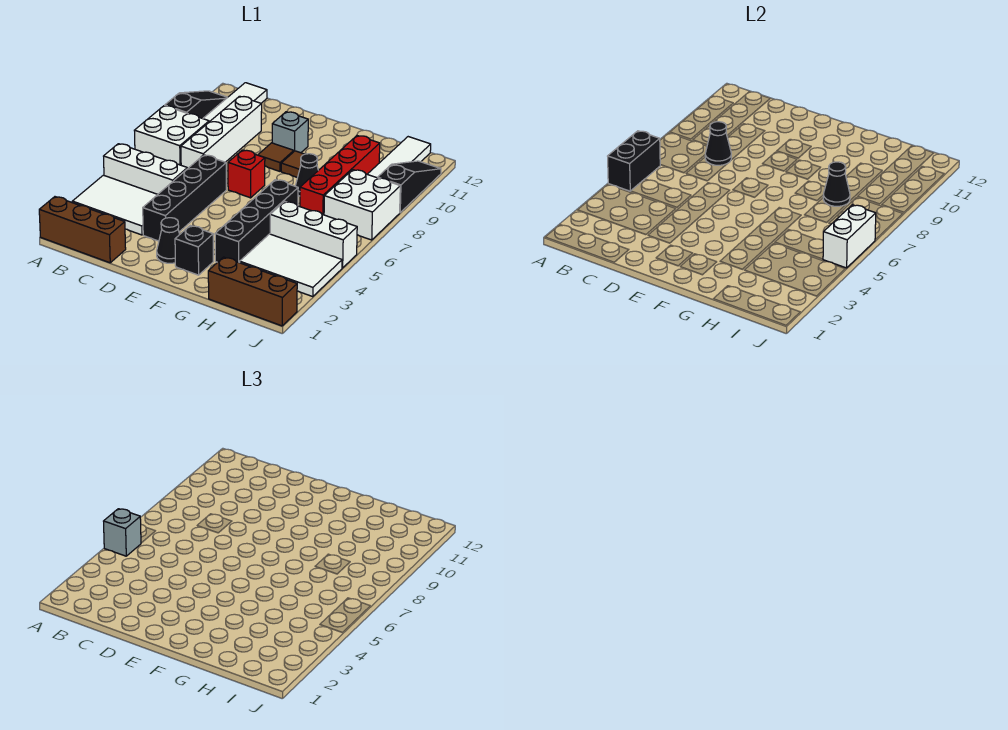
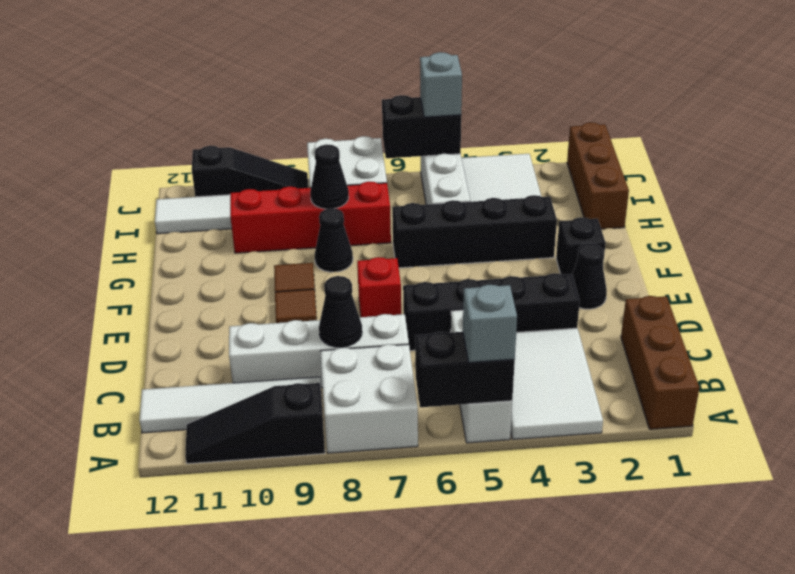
grey 1x1 brick [272,112,308,153] -> grey 1x1 brick moved to [420,52,462,117]
white 1x2 brick [823,205,876,268] -> black 1x2 brick [382,95,461,158]
black 1x3 slope [378,161,441,213] -> black 1x3 slope turned to [192,146,308,197]

